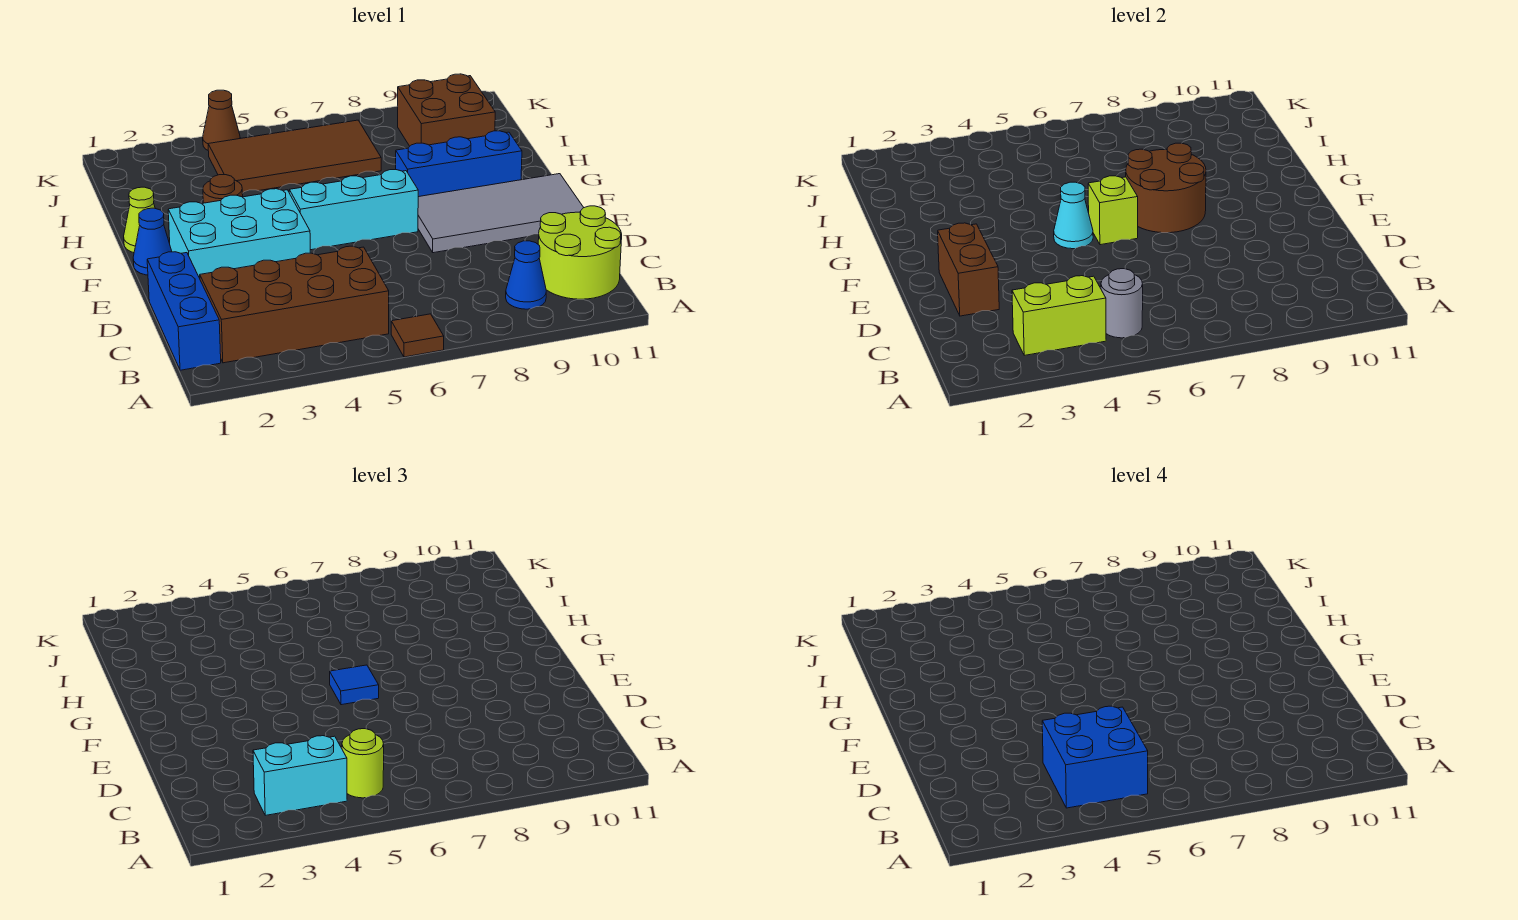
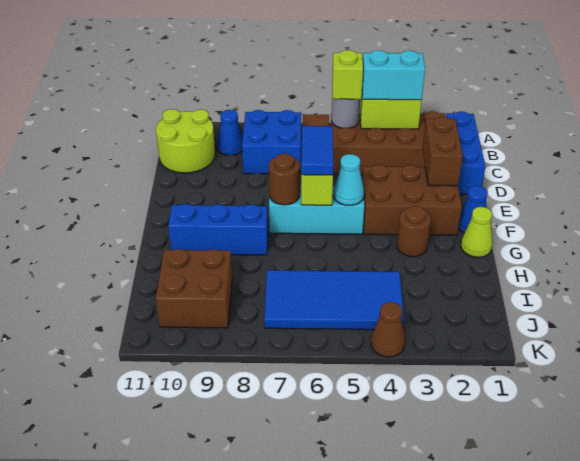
blue 2x2 brick [1042,706,1148,808] -> blue 2x2 brick moved to [242,110,301,174]
lime 1x1 round brick [342,729,384,798] -> lime 1x1 brick [332,50,363,100]
cyan 2x3 brick [168,189,310,278] -> brown 2x3 brick [362,165,462,235]
grey 2x4 tile [418,174,584,253] -> none
blue 1x1 tile [330,665,379,705] -> blue 1x2 tile [301,126,334,175]
brown 2x2 round brick [1126,143,1206,233] -> brown 1x1 round brick [269,154,300,205]
brown 2x4 tile [208,120,381,193] -> blue 2x4 tile [264,270,404,330]

